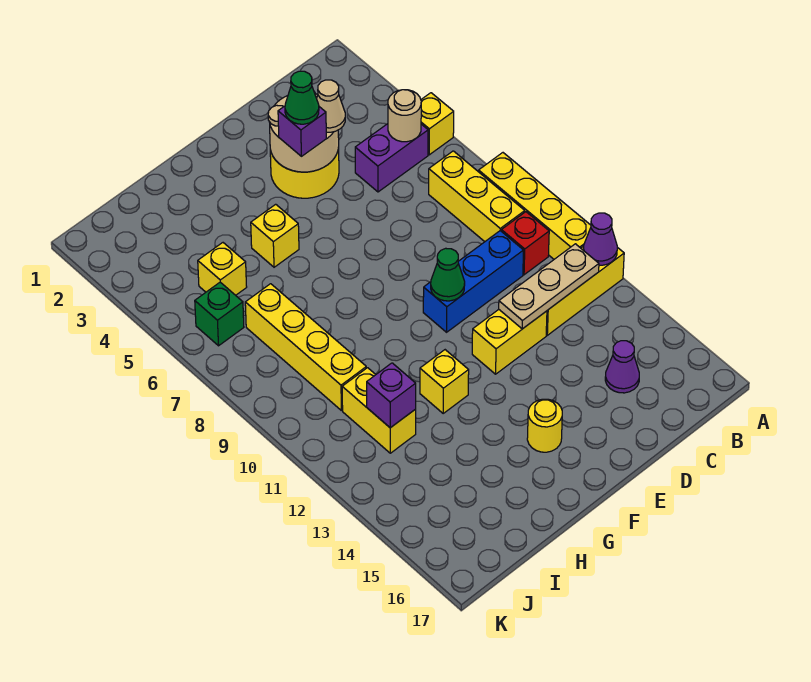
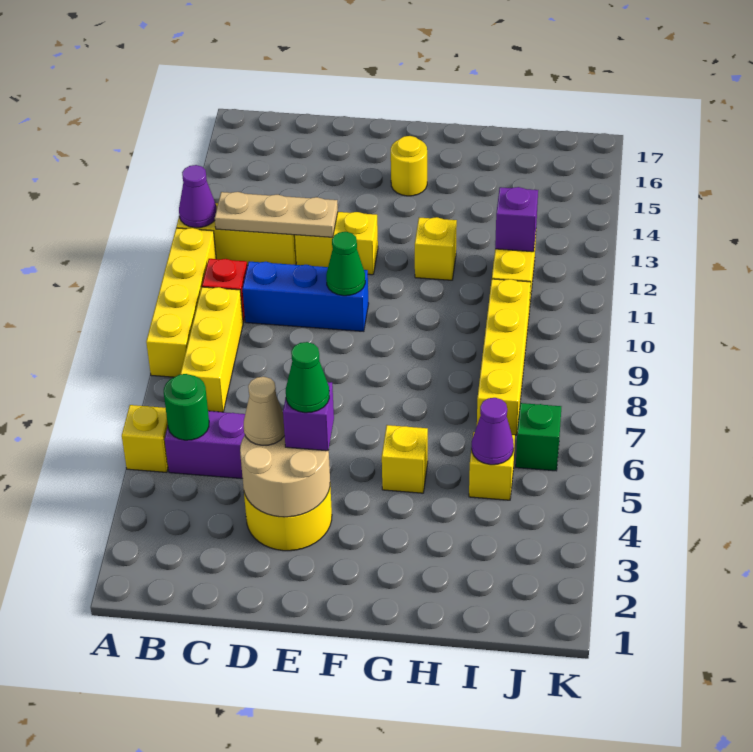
tan 1x1 round brick [388,90,421,142] -> green 1x1 round brick [164,374,209,440]
purple 1x1 cone [605,341,639,393] -> purple 1x1 cone moved to [472,398,514,465]

